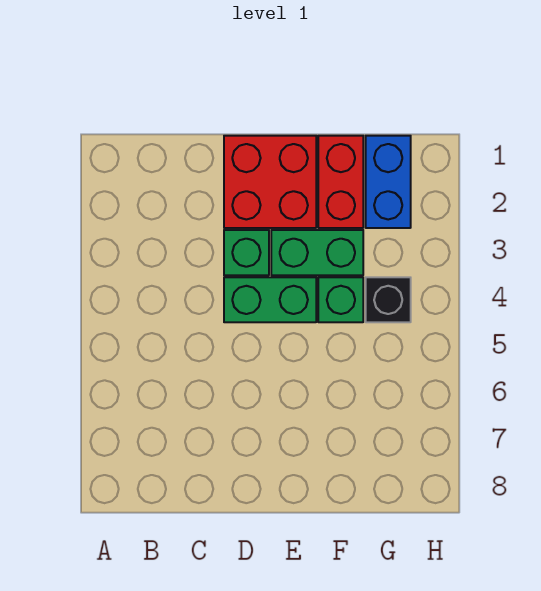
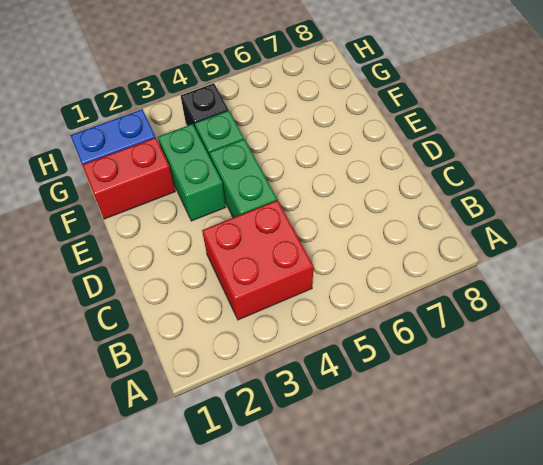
red 2x2 brick [224,136,316,228] -> red 2x2 brick moved to [202,200,313,320]
green 1x1 brick [224,230,269,275] -> none

